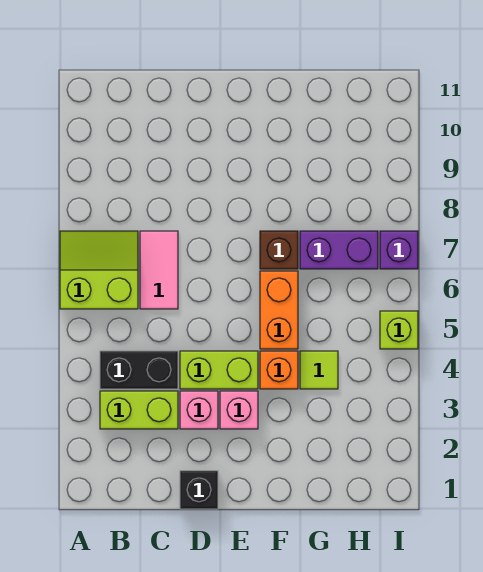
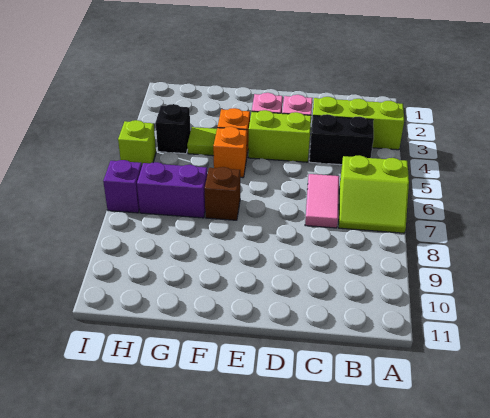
lime 1x2 brick [100,391,178,429] -> lime 1x3 brick [311,97,404,150]
black 1x1 brick [180,471,218,509] -> black 1x1 brick moved to [156,104,191,154]
orange 1x2 brick [260,271,298,349] -> orange 1x1 brick [213,127,247,178]

